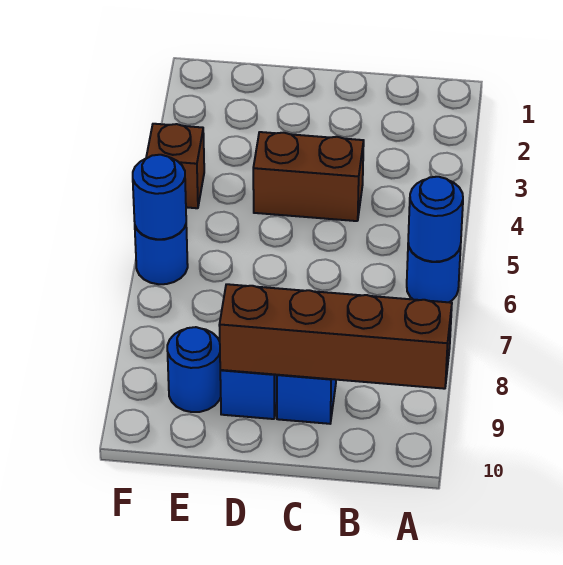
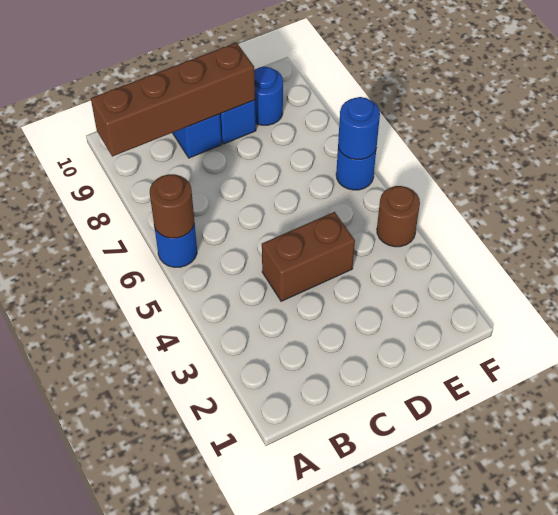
blue 1x1 round brick [408,177,463,262] -> brown 1x1 round brick [150,174,194,238]
brown 1x1 brick [146,124,204,208] -> brown 1x1 round brick [377,186,420,247]

